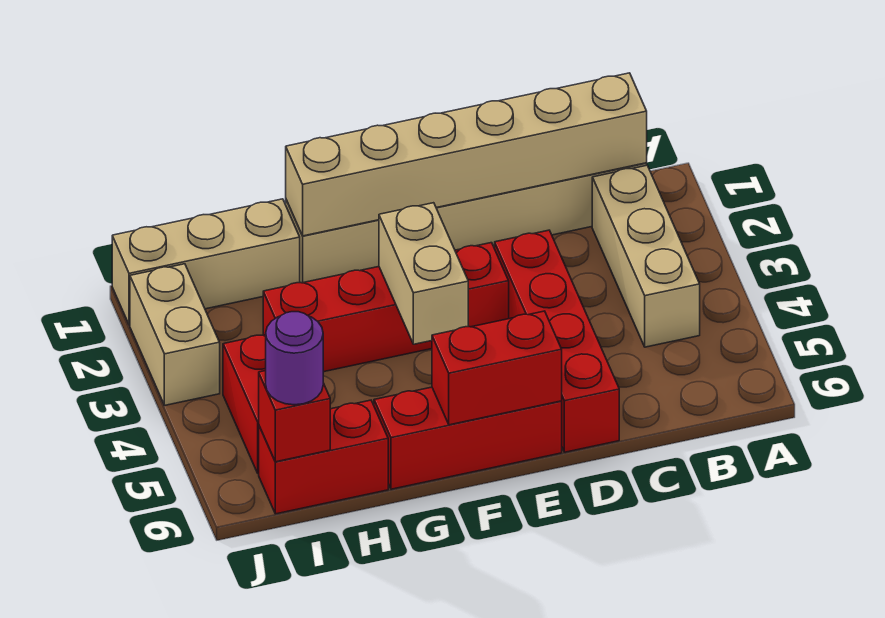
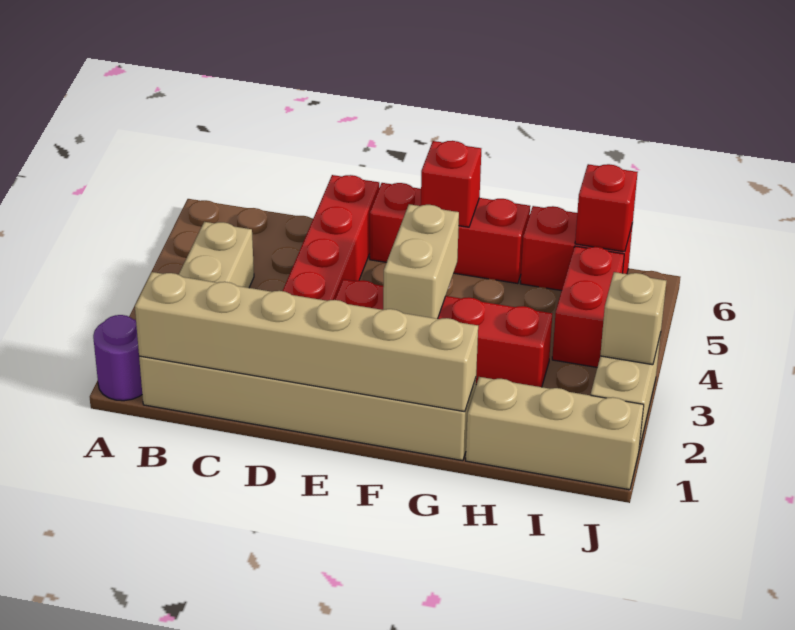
red 1x2 brick [432,311,562,425] -> red 1x1 brick [421,141,481,227]
purple 1x1 round brick [266,312,323,405] -> purple 1x1 round brick moved to [93,315,142,401]
none -> tan 1x1 brick [600,272,666,365]

